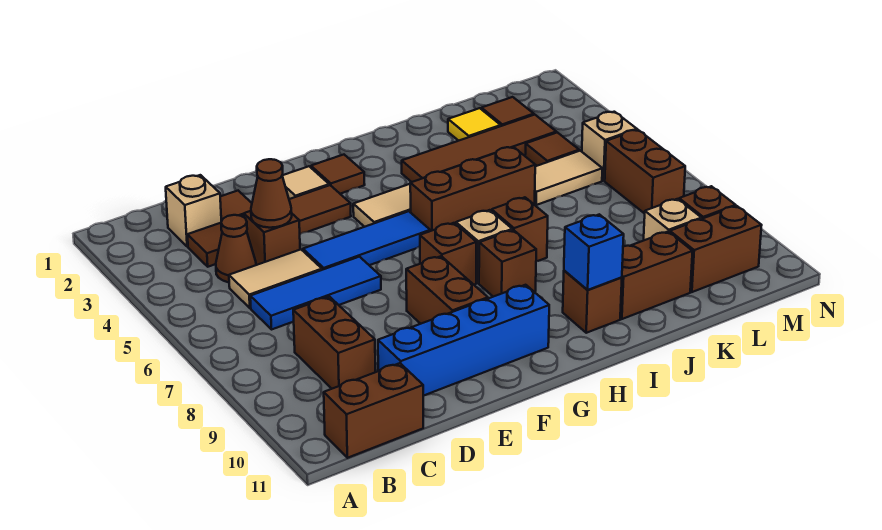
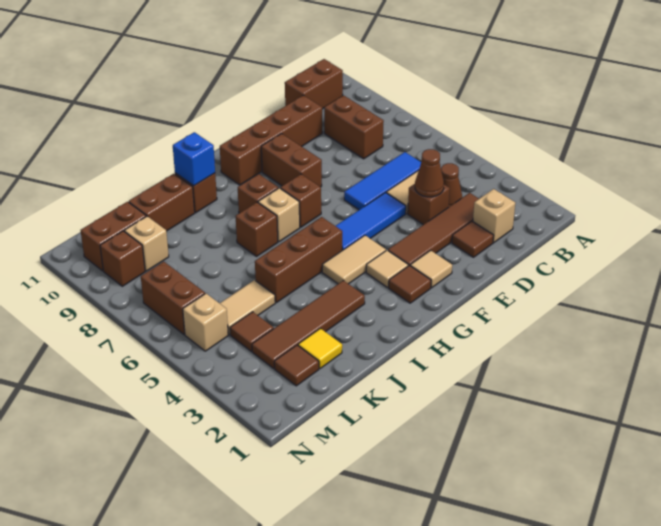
blue 1x4 brick [378,285,549,396] -> brown 1x4 brick [220,95,322,185]
none -> tan 1x1 tile [366,250,408,287]

